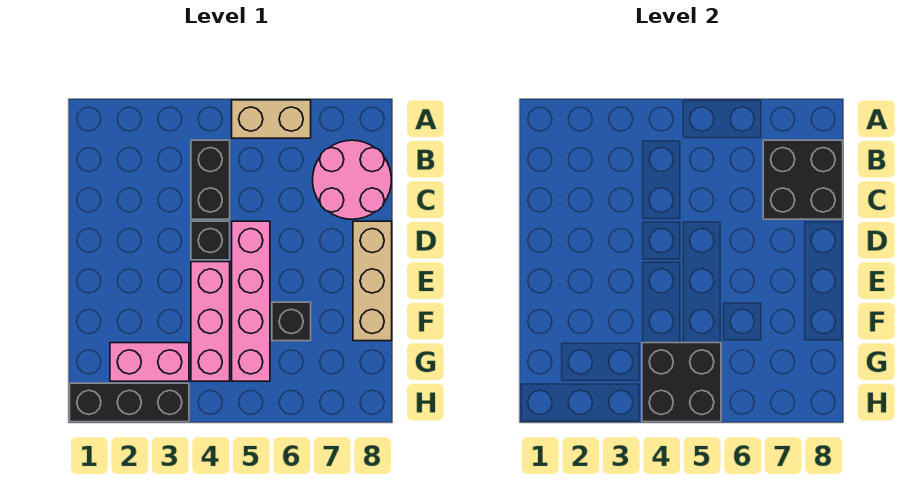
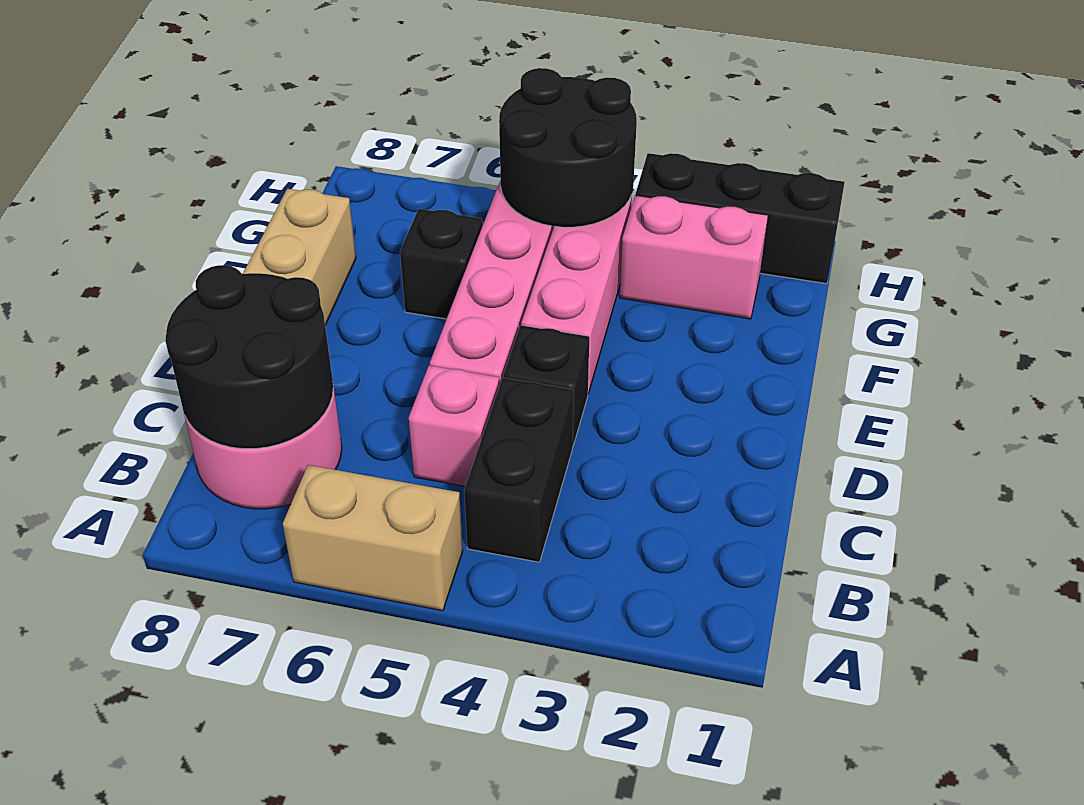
black 2x2 brick [763,140,843,219] -> black 2x2 round brick [165,265,333,449]
none -> pink 1x1 brick [409,365,499,486]
black 2x2 brick [642,343,721,422] -> black 2x2 round brick [499,68,637,227]

